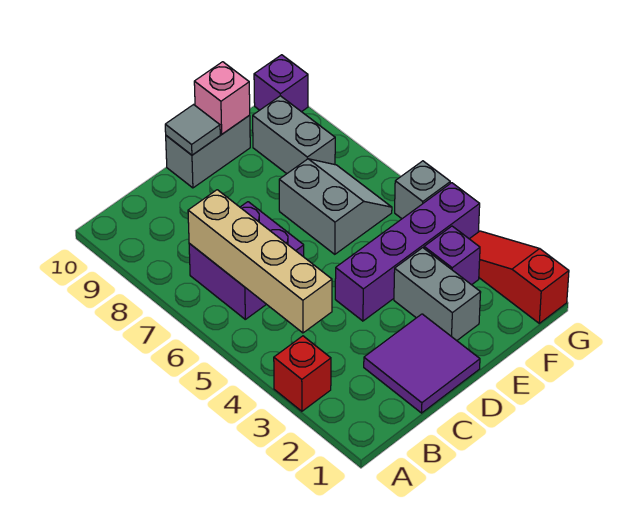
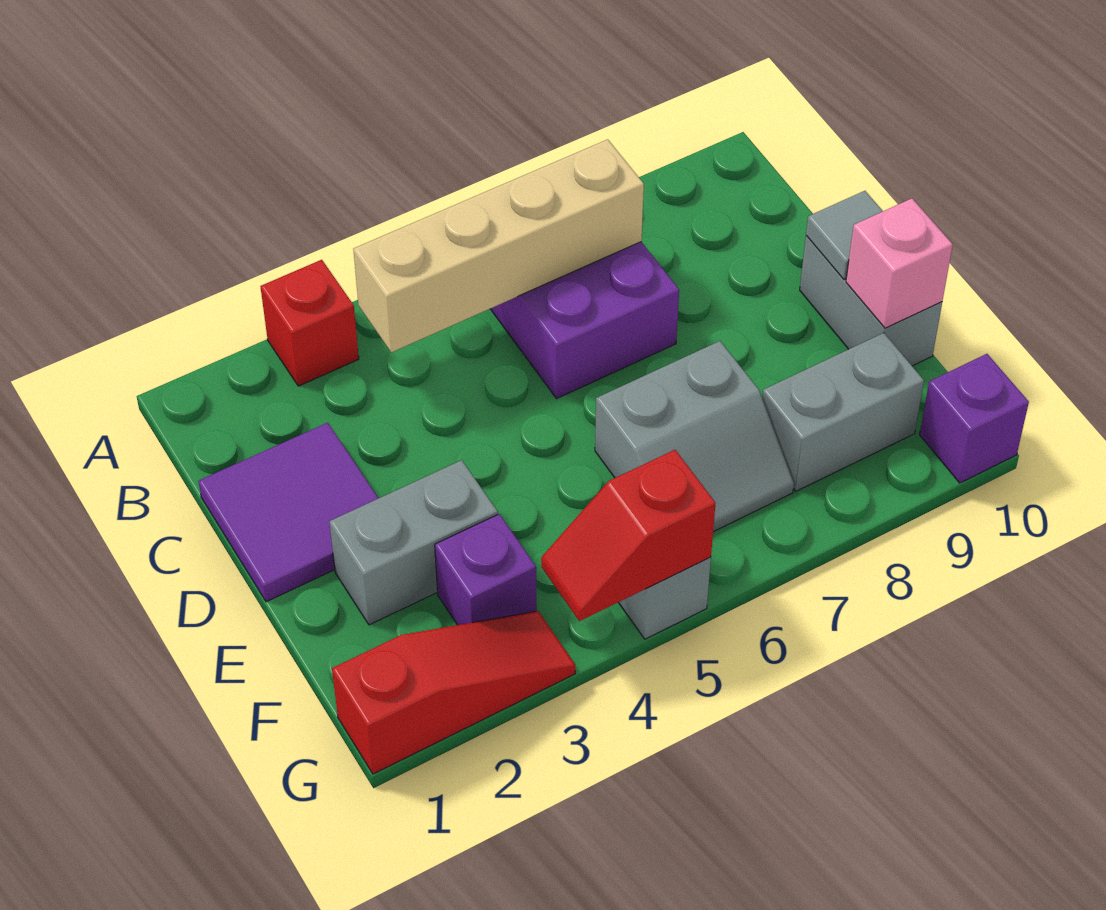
purple 1x4 brick [335,183,480,321] -> none
none -> red 1x2 slope [541,450,715,621]

